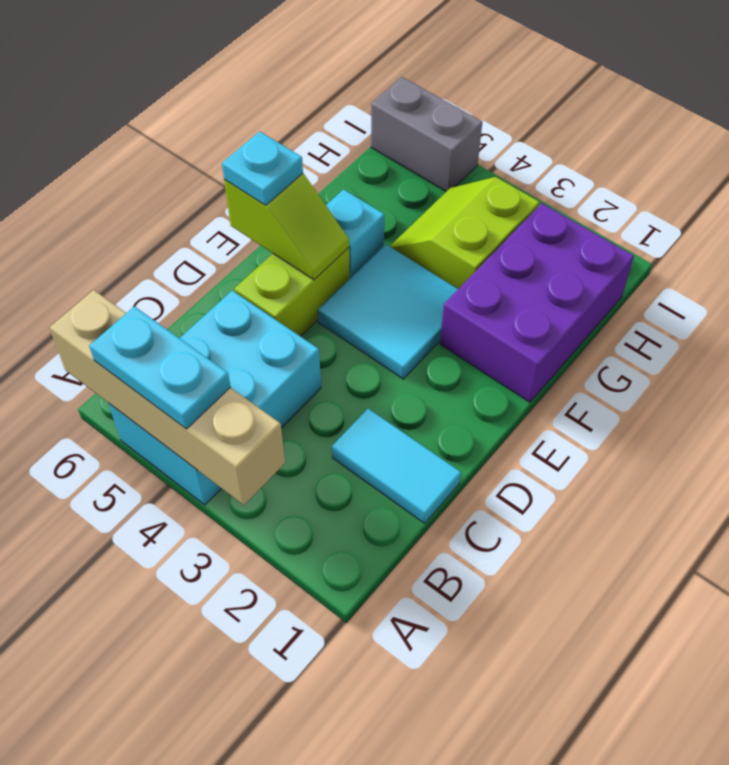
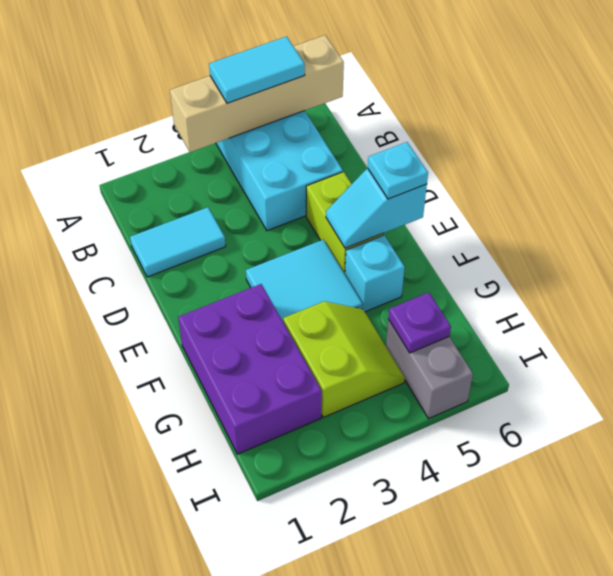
cyan 1x2 plate [89,306,230,429] -> cyan 1x2 tile [209,36,305,103]
lime 1x2 slope [224,174,349,280] -> cyan 1x2 slope [326,168,427,248]
none -> purple 1x1 plate [388,293,451,353]
grey 1x2 brick [371,77,482,191] -> grey 1x2 brick turned to [386,319,473,418]

